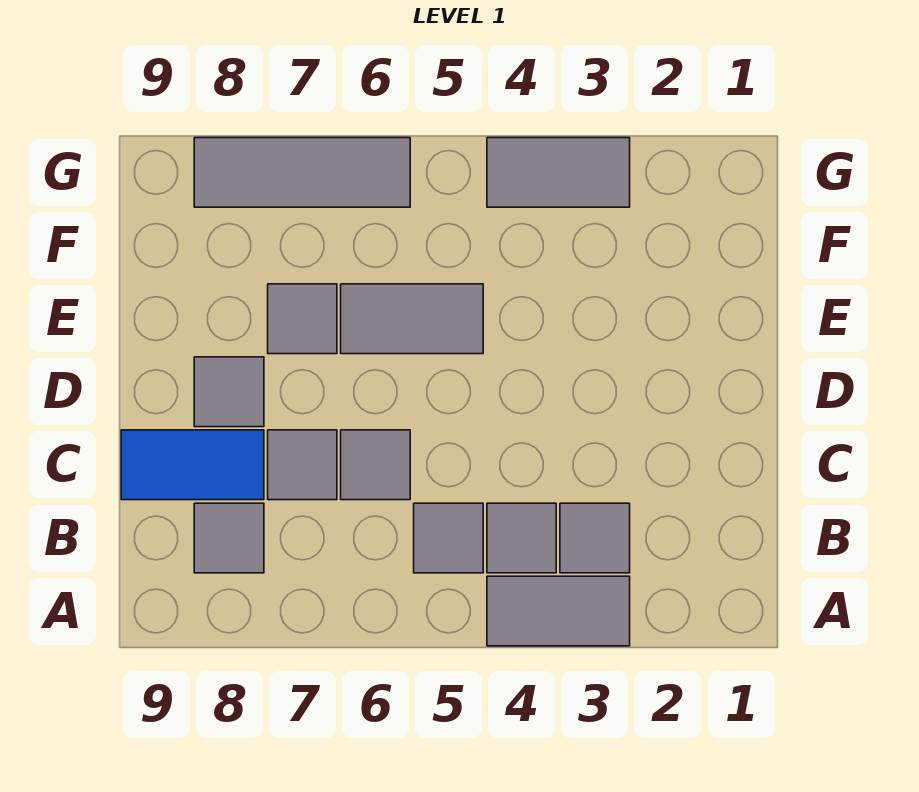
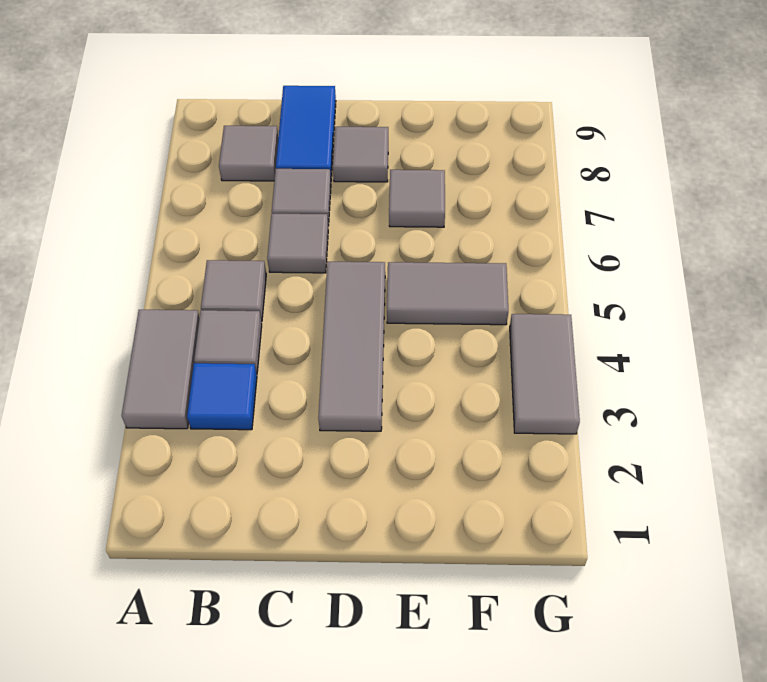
grey 1x1 tile [560,503,630,573] -> blue 1x1 tile [187,363,257,430]
grey 1x2 tile [341,284,483,354] -> grey 1x2 tile turned to [387,262,508,325]
grey 1x3 tile [194,138,410,207] -> grey 1x3 tile moved to [318,262,385,431]

